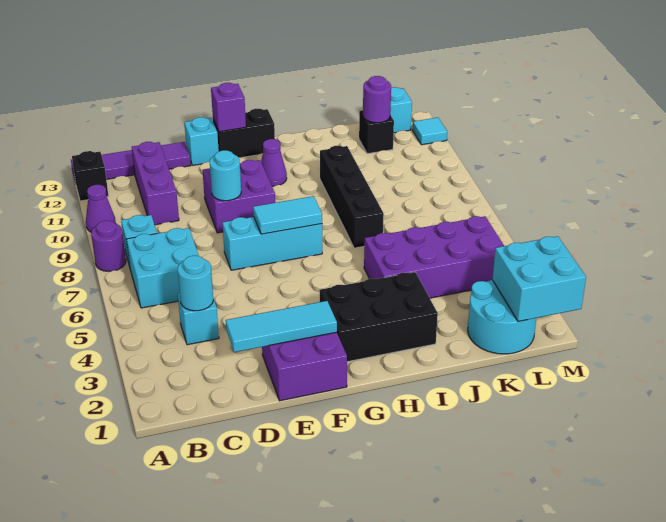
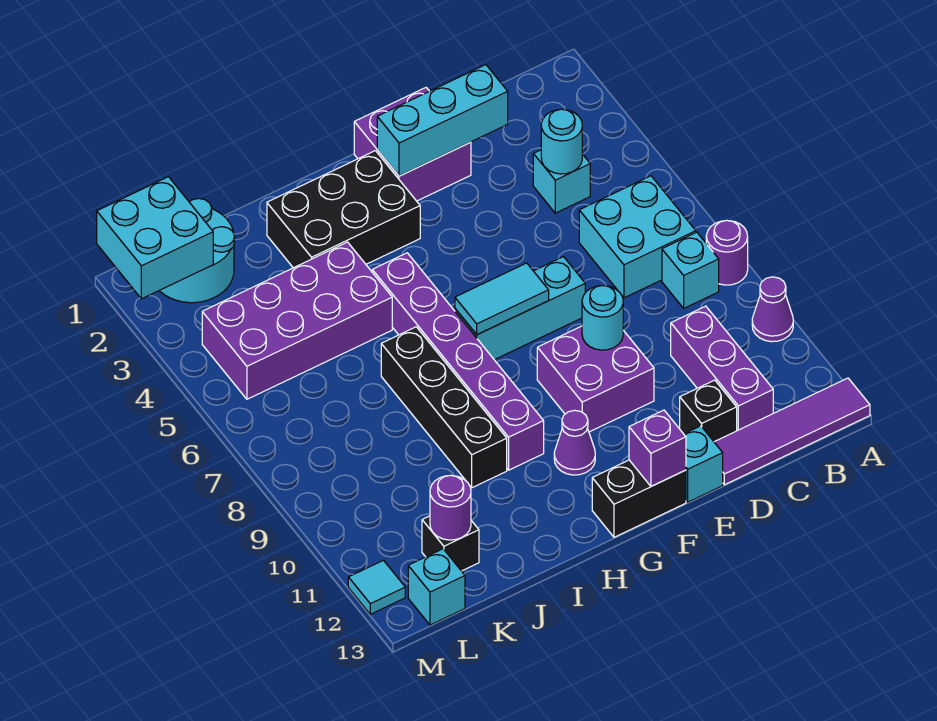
black 1x1 brick [72,151,108,201] -> black 1x1 brick moved to [680,380,737,442]
cyan 1x3 tile [226,301,337,352] -> cyan 1x3 brick [377,65,508,176]
none -> purple 1x6 brick [372,253,544,470]

